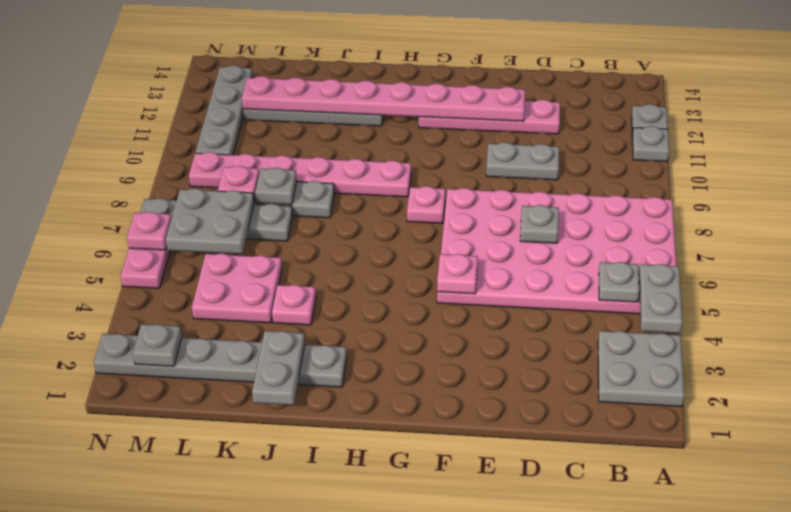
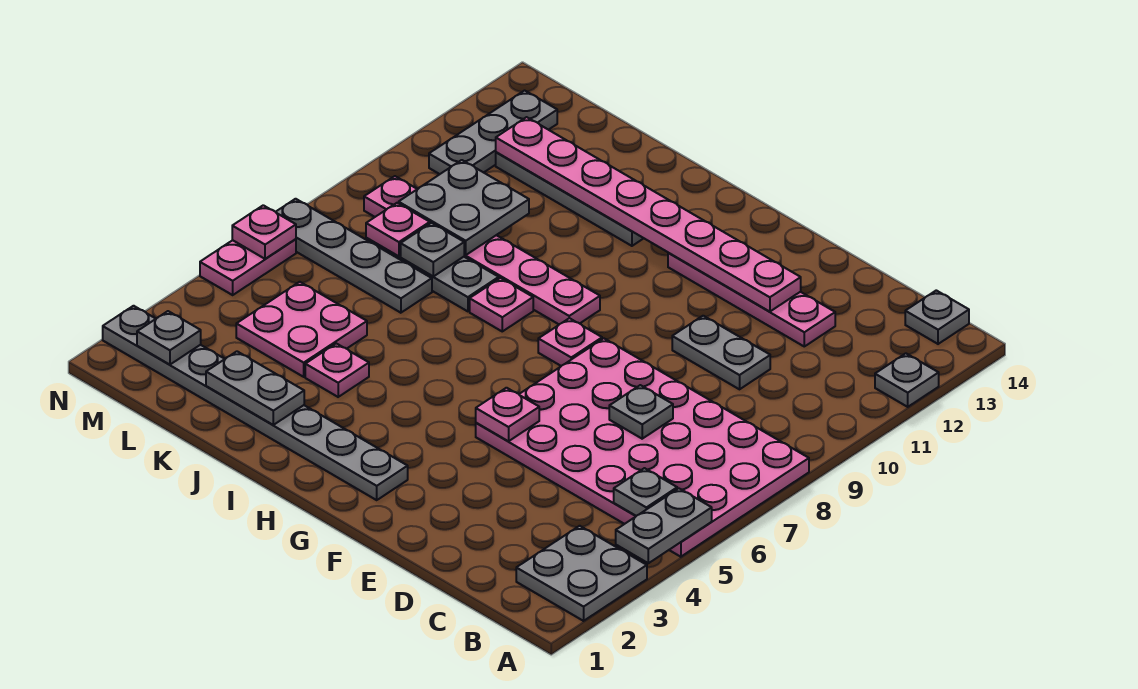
grey 1x1 plate [632,126,669,162] -> grey 1x1 plate moved to [905,290,969,344]
grey 1x6 plate [94,334,347,387] -> grey 1x8 plate [103,306,408,500]
none -> pink 1x1 plate [470,278,533,331]
grey 1x2 plate [252,331,305,405] -> grey 1x2 plate turned to [206,351,304,425]
grey 2x2 plate [166,188,254,254] -> grey 2x2 plate moved to [399,160,529,255]
grey 1x4 plate [195,65,253,155] -> grey 1x3 plate [429,91,557,174]

